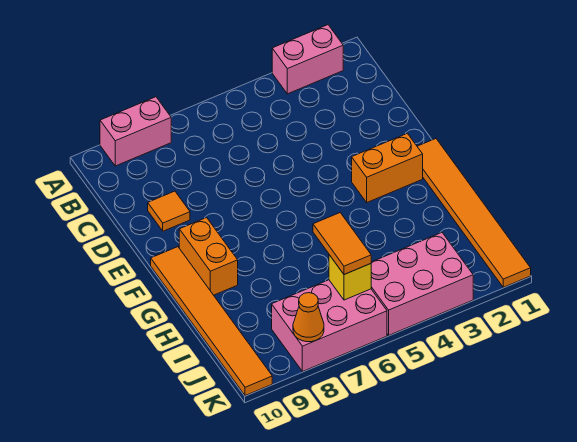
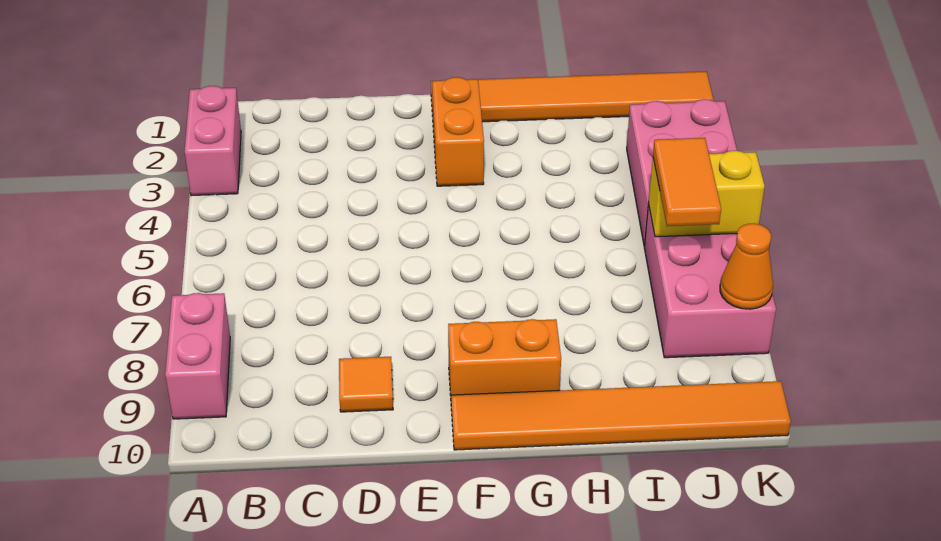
orange 1x2 tile [313,213,371,275] -> orange 1x2 tile turned to [653,138,721,226]
yellow 1x1 brick [329,255,371,300] -> yellow 1x2 brick [649,151,765,237]

